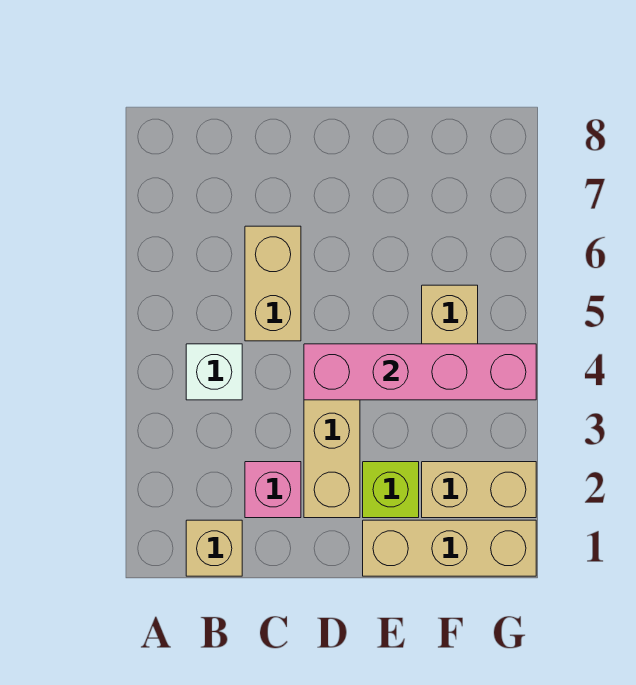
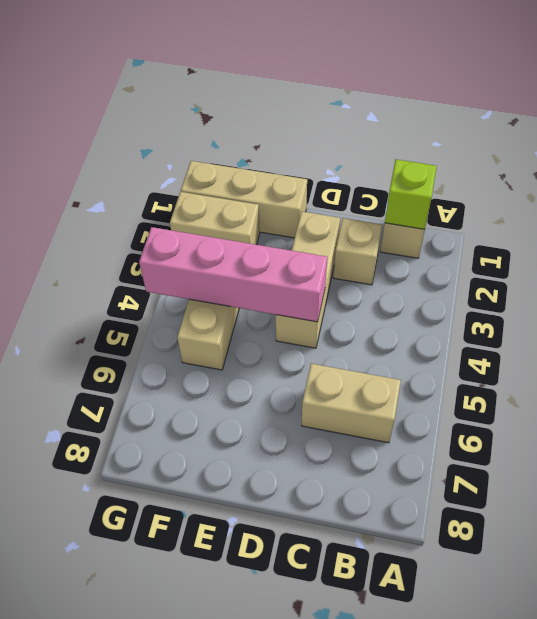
white 1x1 brick [186,344,242,400] -> none
pink 1x1 brick [245,462,301,518] -> tan 1x1 brick [333,218,382,285]
tan 1x2 brick [245,226,301,341] -> tan 1x2 brick turned to [302,364,401,443]
lime 1x1 brick [363,462,419,518] -> lime 1x1 brick moved to [385,160,437,229]

